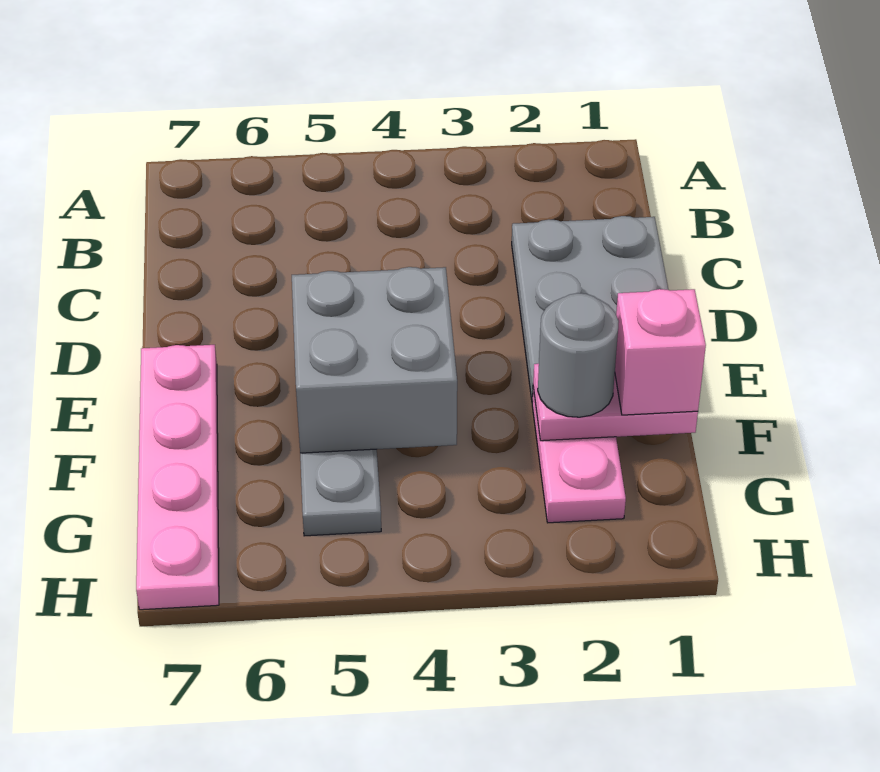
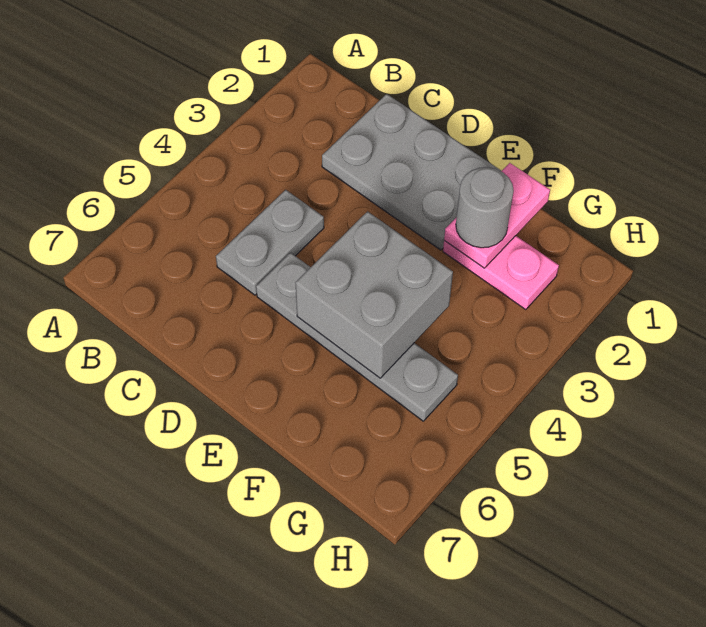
none -> grey 1x2 plate [216,190,324,295]
pink 1x4 plate [136,345,219,610] -> none
pink 1x1 brick [615,289,706,415] -> none

